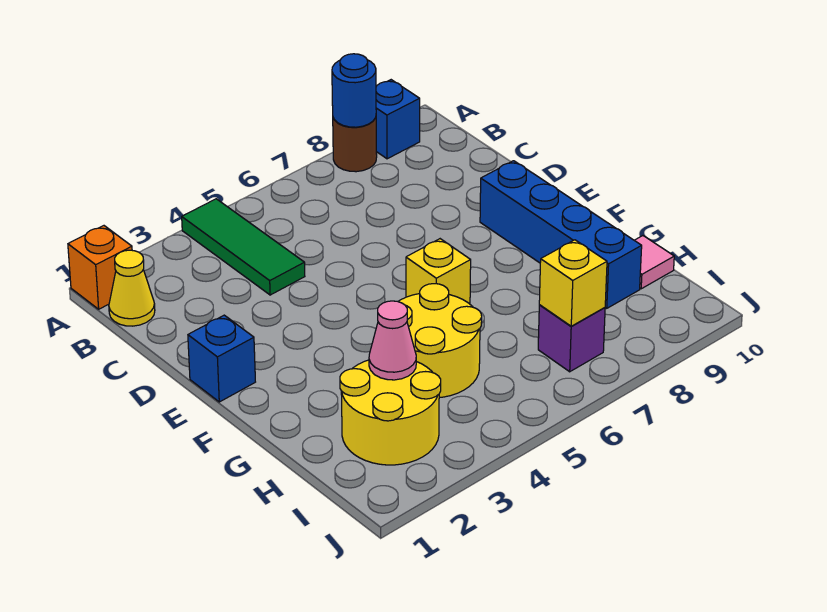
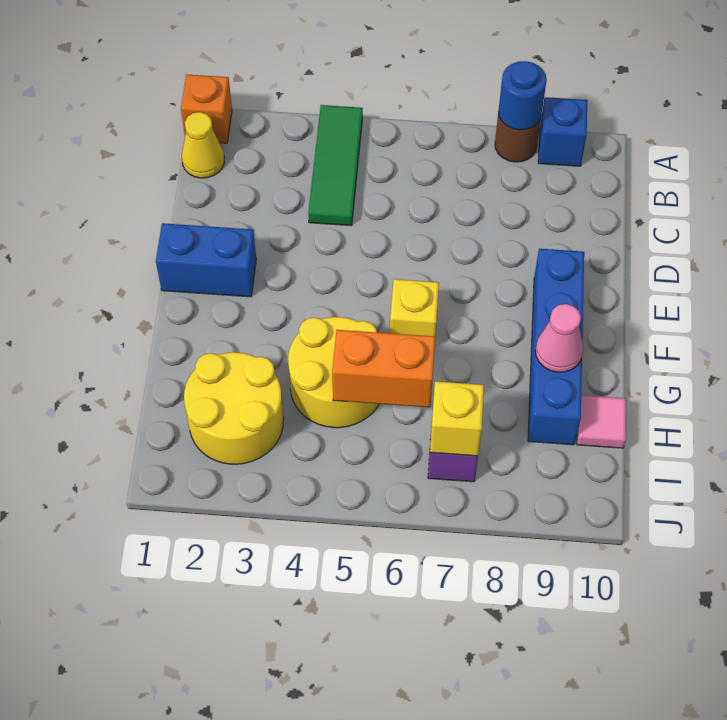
blue 1x1 brick [188,315,255,402] -> blue 1x2 brick [156,223,256,297]
pink 1x1 cone [369,301,416,380] -> pink 1x1 cone moved to [535,304,583,372]
none -> orange 1x2 brick [332,330,435,407]

